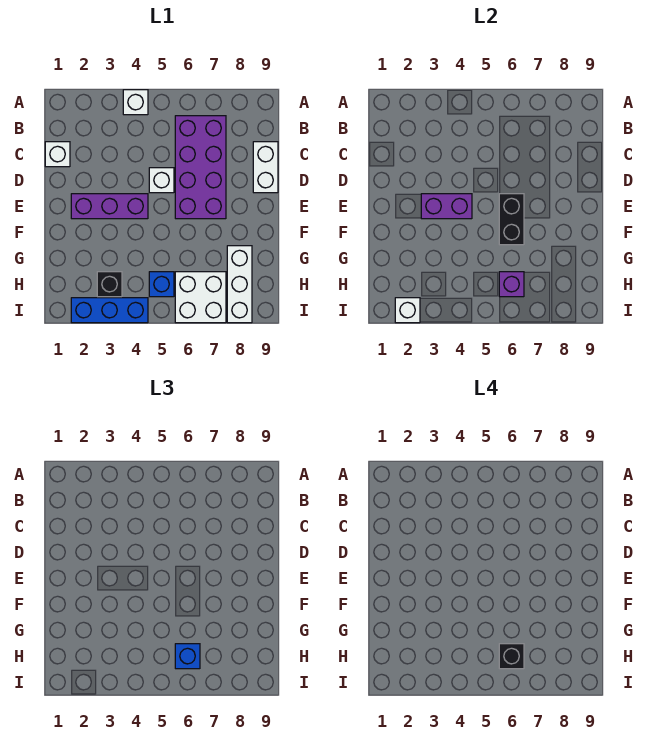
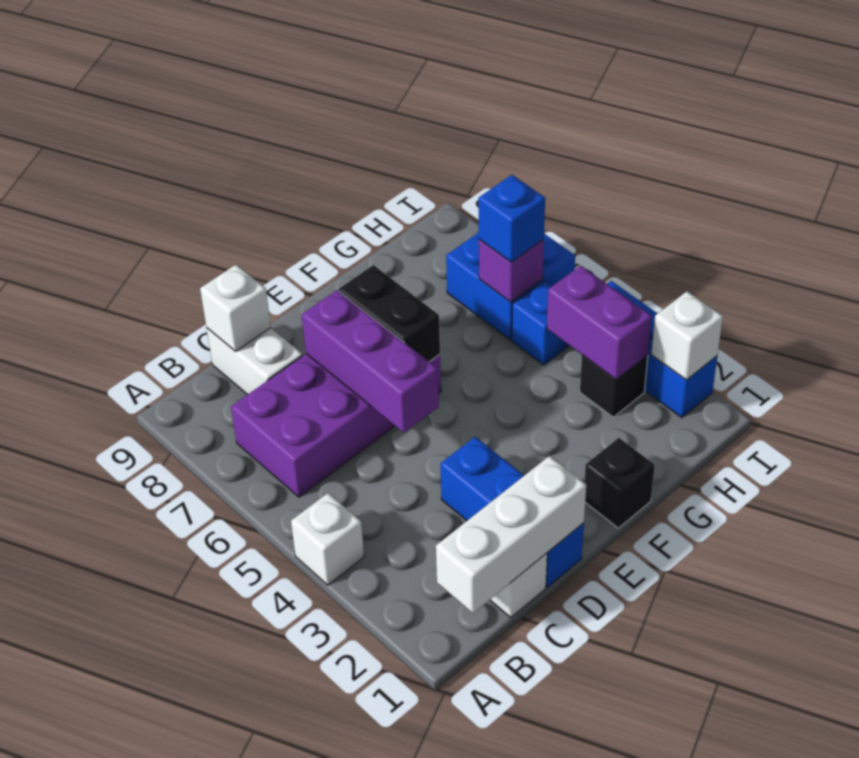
white 1x2 brick [253,142,278,193] -> white 1x2 brick turned to [207,328,303,395]
none -> blue 1x3 brick [440,437,584,587]
white 1x1 brick [149,168,174,193] -> white 1x1 brick moved to [200,265,271,352]
purple 1x3 brick [71,194,148,219] -> purple 1x3 brick moved to [302,290,439,433]
purple 1x2 brick [421,194,472,219] -> purple 1x2 brick moved to [547,266,652,380]
black 1x2 brick [499,194,524,245] -> black 1x2 brick turned to [339,265,440,362]
white 1x3 brick [227,246,252,323] -> white 1x3 brick moved to [436,456,586,613]
white 2x2 brick [175,272,226,323] -> blue 2x2 brick [446,232,575,340]
black 1x1 brick [499,644,524,669] -> black 1x1 brick moved to [584,438,655,528]

